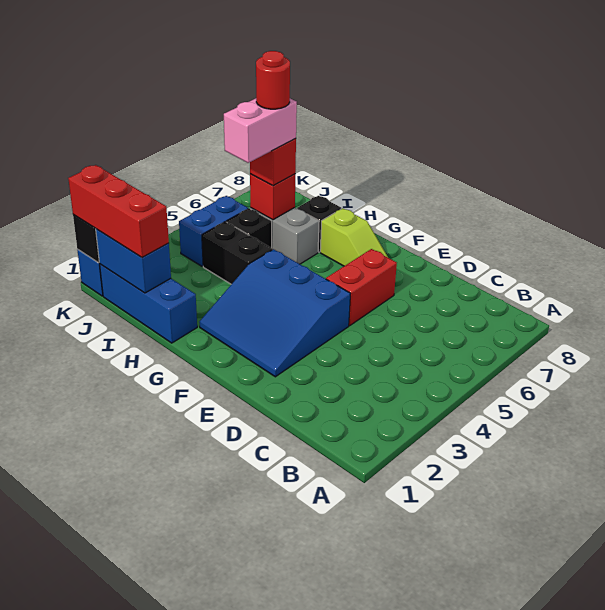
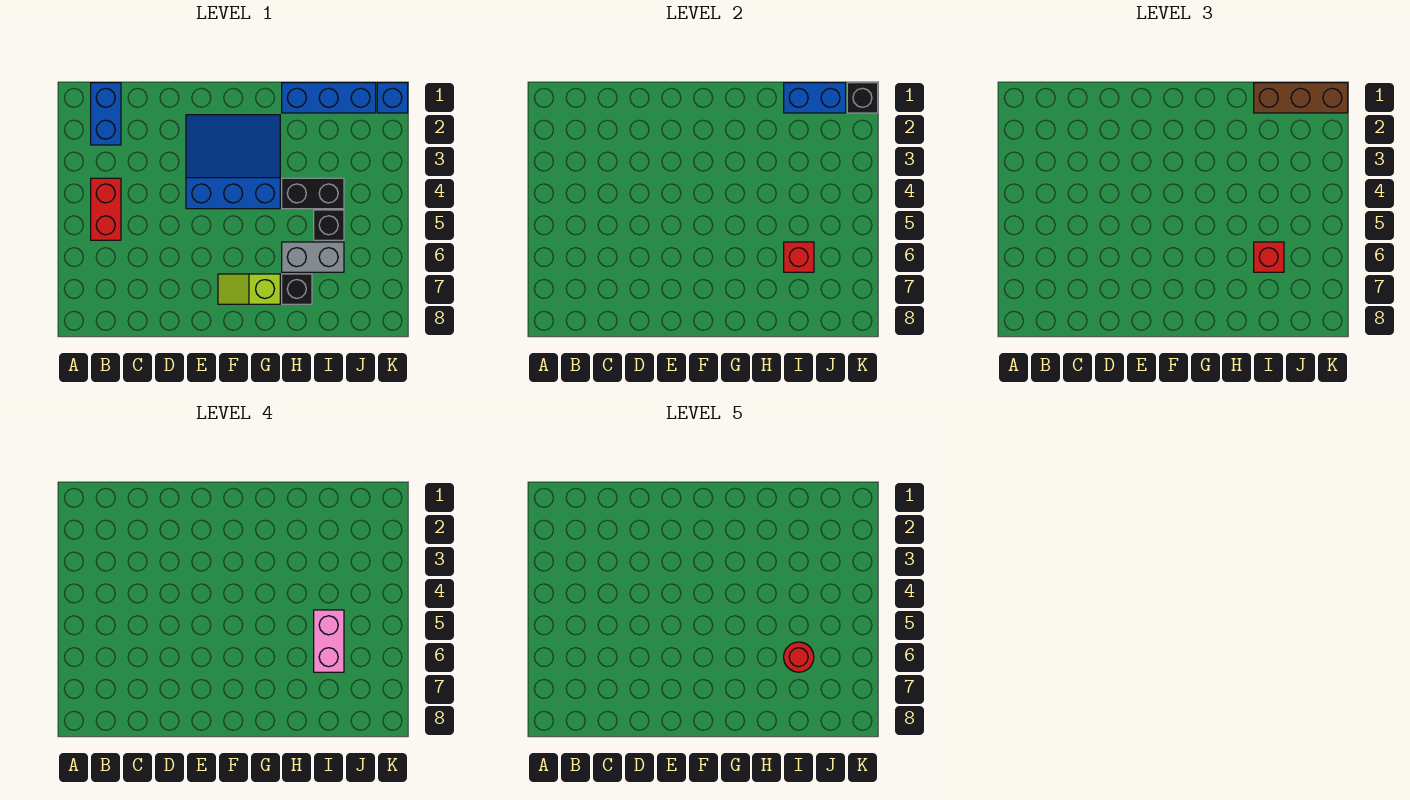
red 1x2 brick [326,249,397,325] -> red 1x2 brick moved to [91,178,121,240]
red 1x3 brick [68,165,169,257] -> brown 1x3 brick [1254,83,1348,113]
blue 1x2 brick [179,196,248,266] -> blue 1x2 brick moved to [91,83,121,145]

